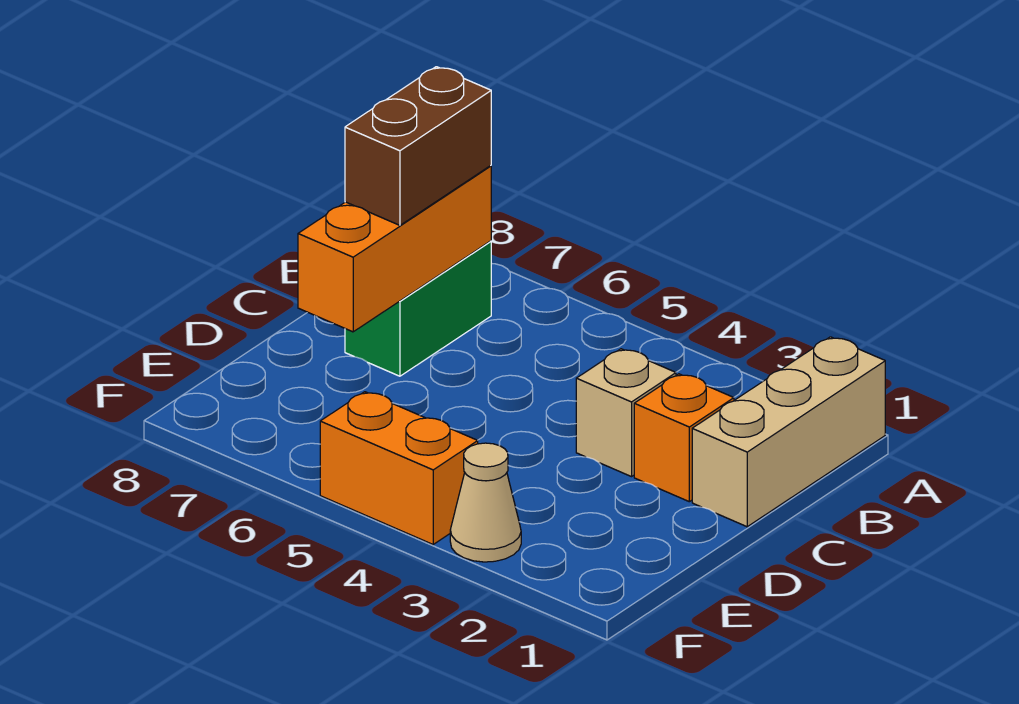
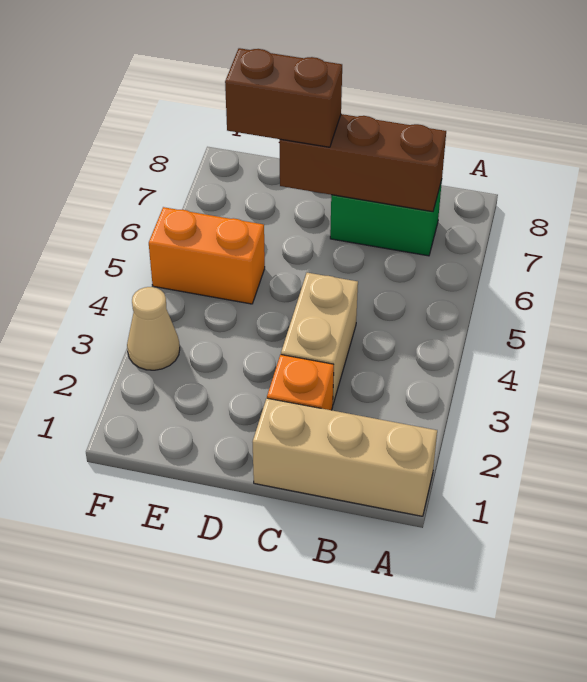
orange 1x3 brick [298,166,491,332] -> brown 1x3 brick [279,114,446,212]
brown 1x2 brick [345,67,491,225] -> brown 1x2 brick moved to [225,48,342,147]
tan 1x1 brick [576,349,676,477] -> tan 1x2 brick [281,273,358,404]
orange 1x2 brick [320,392,478,544] -> orange 1x2 brick turned to [149,207,265,304]

